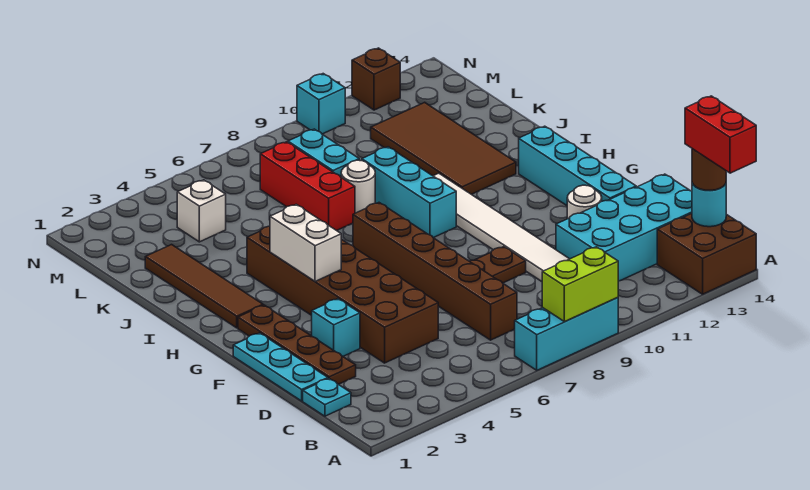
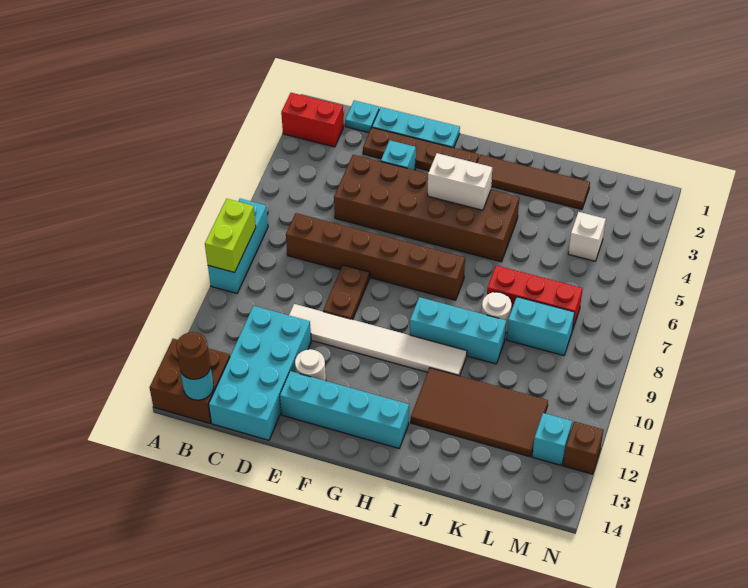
red 1x2 brick [685,96,756,173] -> red 1x2 brick moved to [281,93,344,147]
cyan 1x1 brick [297,74,345,134] -> cyan 1x1 brick moved to [532,413,572,465]

